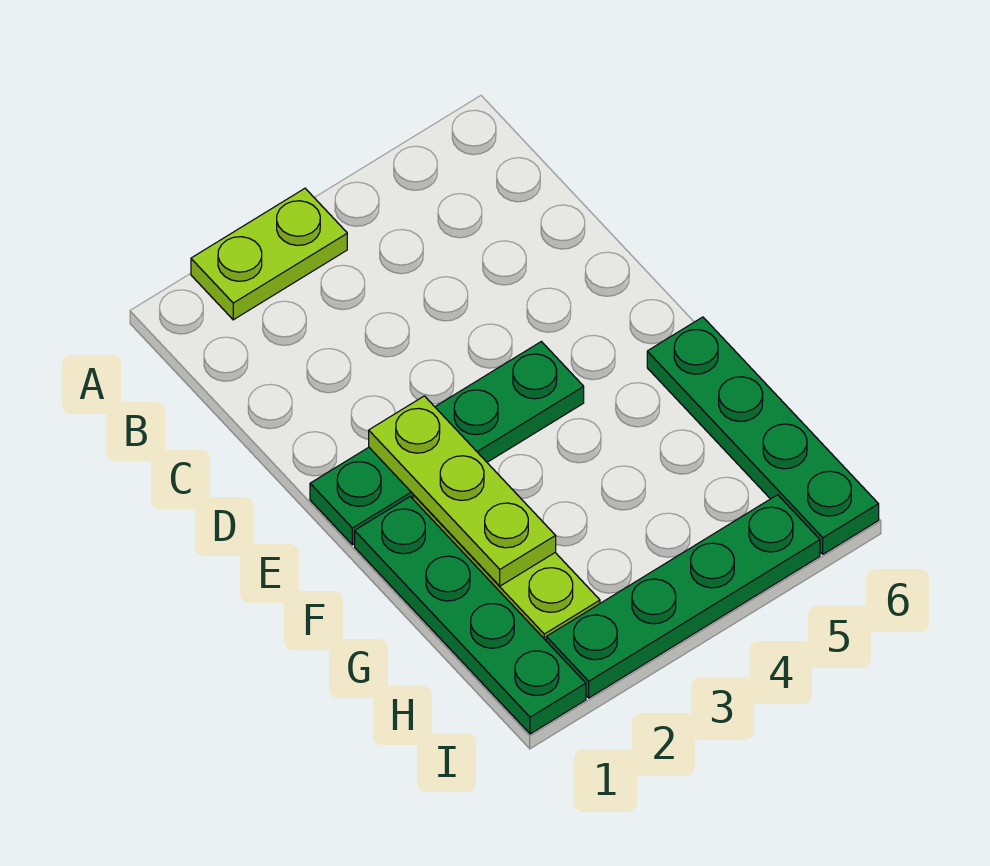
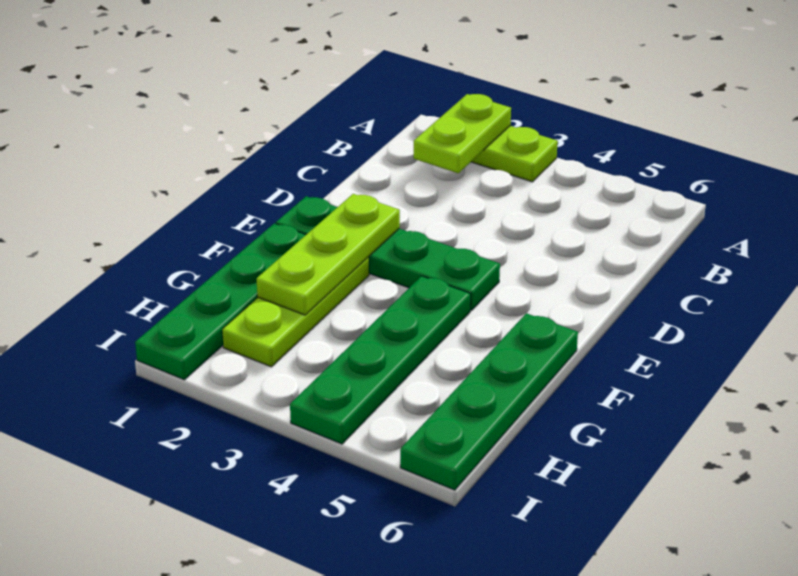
none -> lime 1x2 plate [414,94,511,173]
green 1x4 plate [546,495,820,698] -> green 1x4 plate turned to [290,276,471,444]

